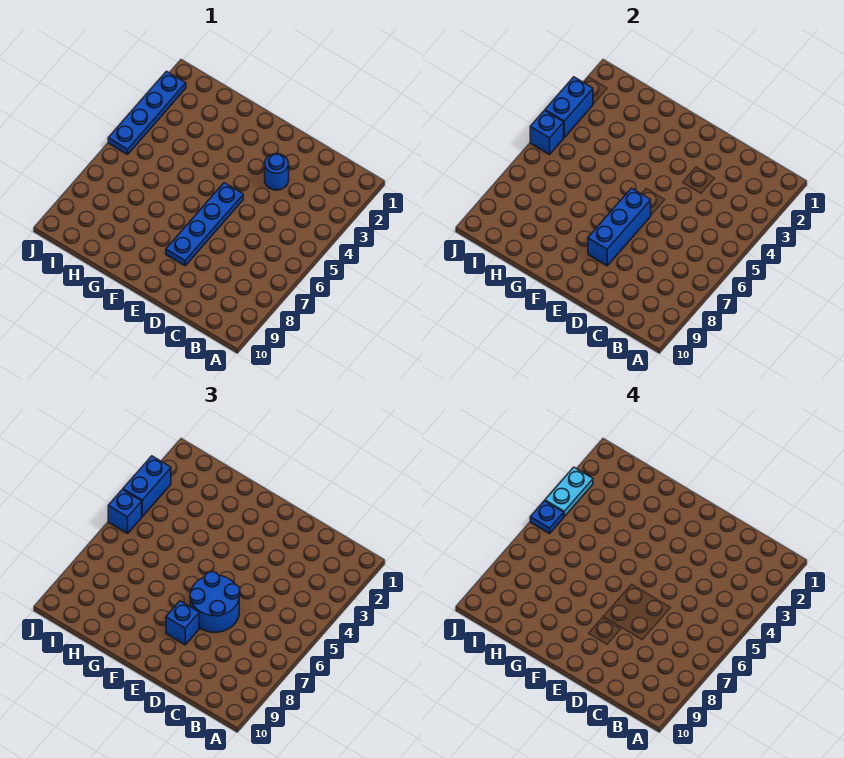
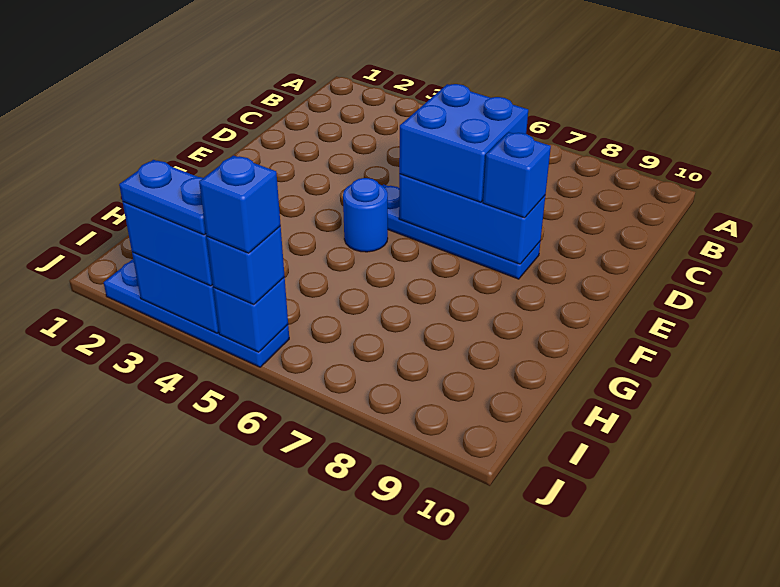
blue 1x1 round brick [265,154,289,190] -> blue 1x1 round brick moved to [343,178,388,252]
blue 2x2 round brick [190,572,240,632] -> blue 2x2 brick [399,84,528,202]
cyan 1x2 plate [545,467,593,516] -> blue 1x2 plate [119,160,206,235]
blue 1x1 plate [530,501,564,533] -> blue 1x1 brick [199,155,281,253]

